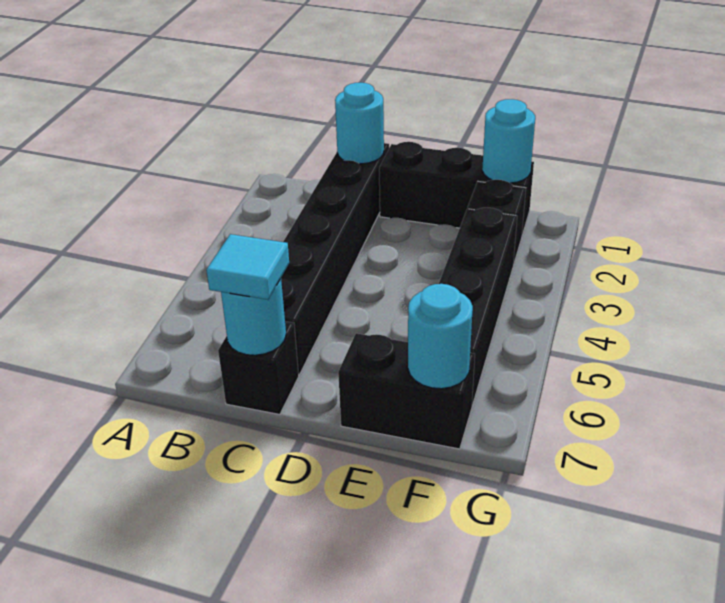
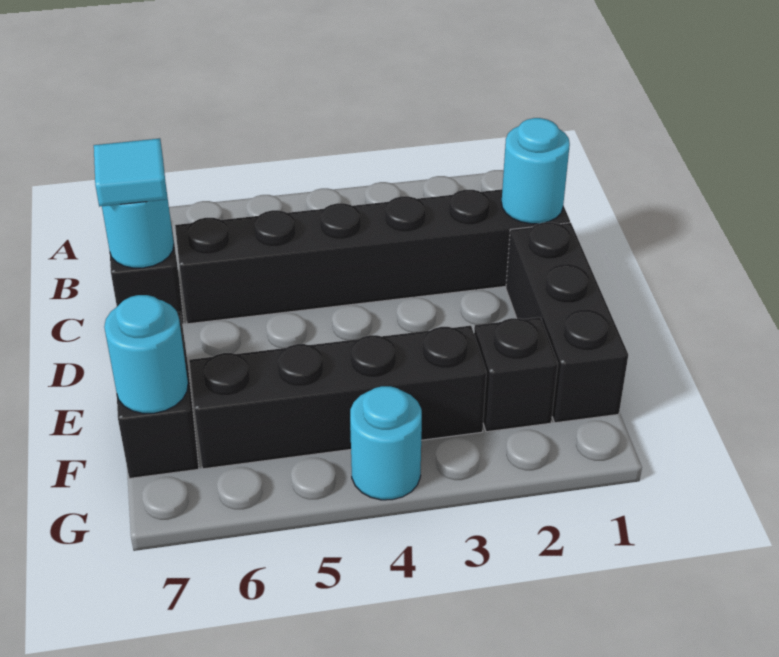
cyan 1x1 round brick [482,99,535,183] -> cyan 1x1 round brick moved to [350,386,422,500]

